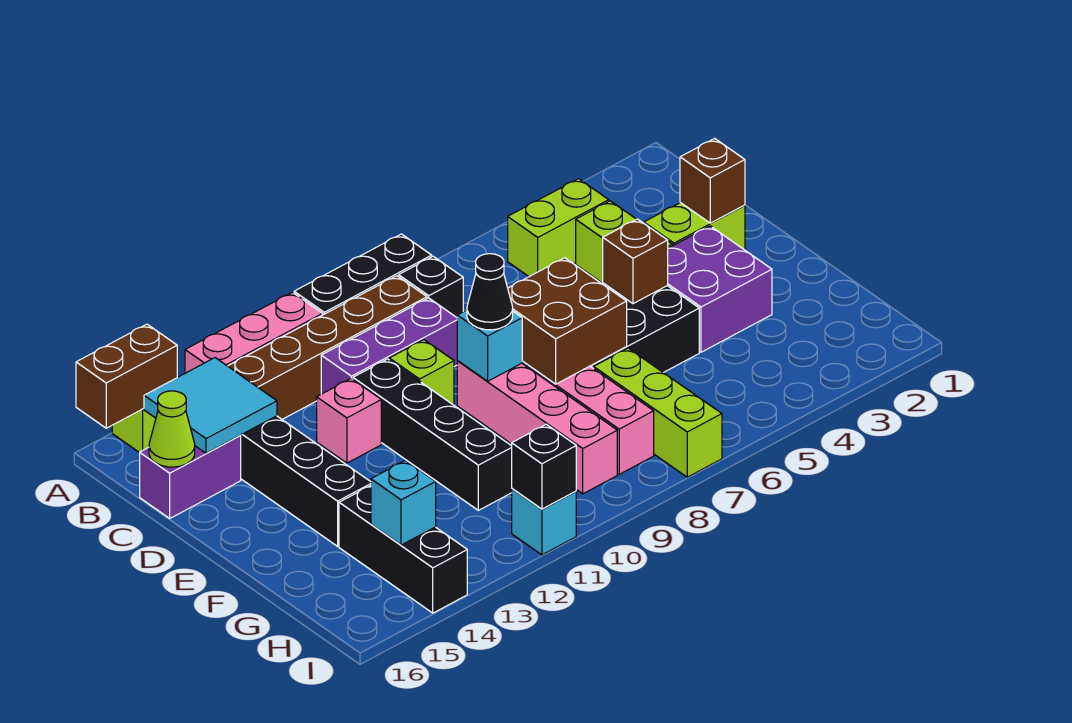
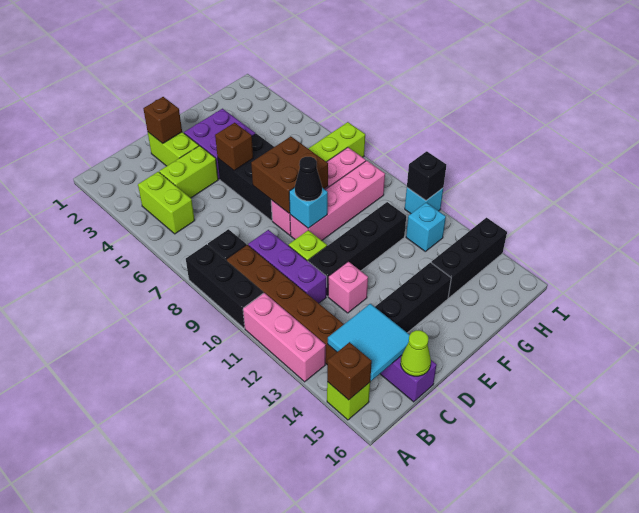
brown 1x2 brick [76,324,177,428] -> brown 1x1 brick [327,342,372,400]
cyan 1x1 brick [371,460,436,545] -> cyan 1x1 brick moved to [406,203,446,251]

